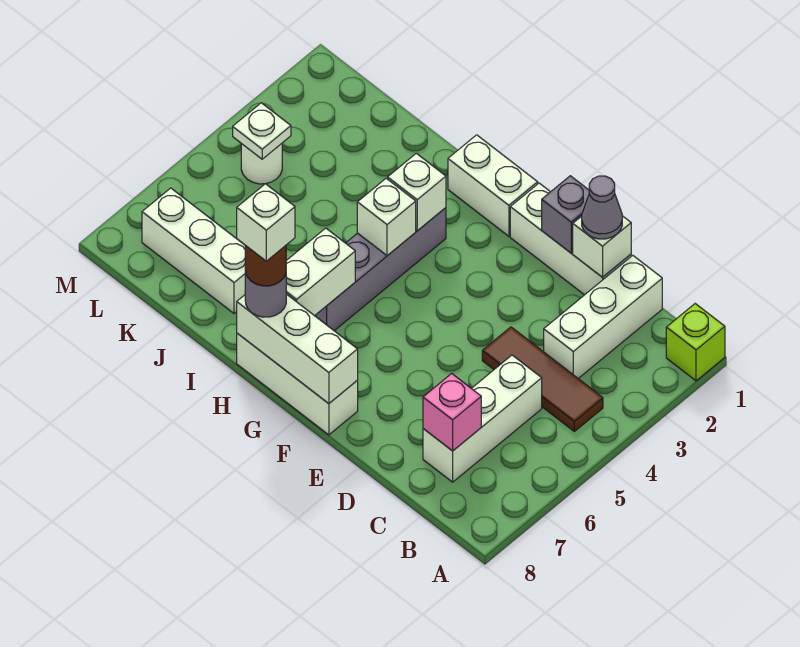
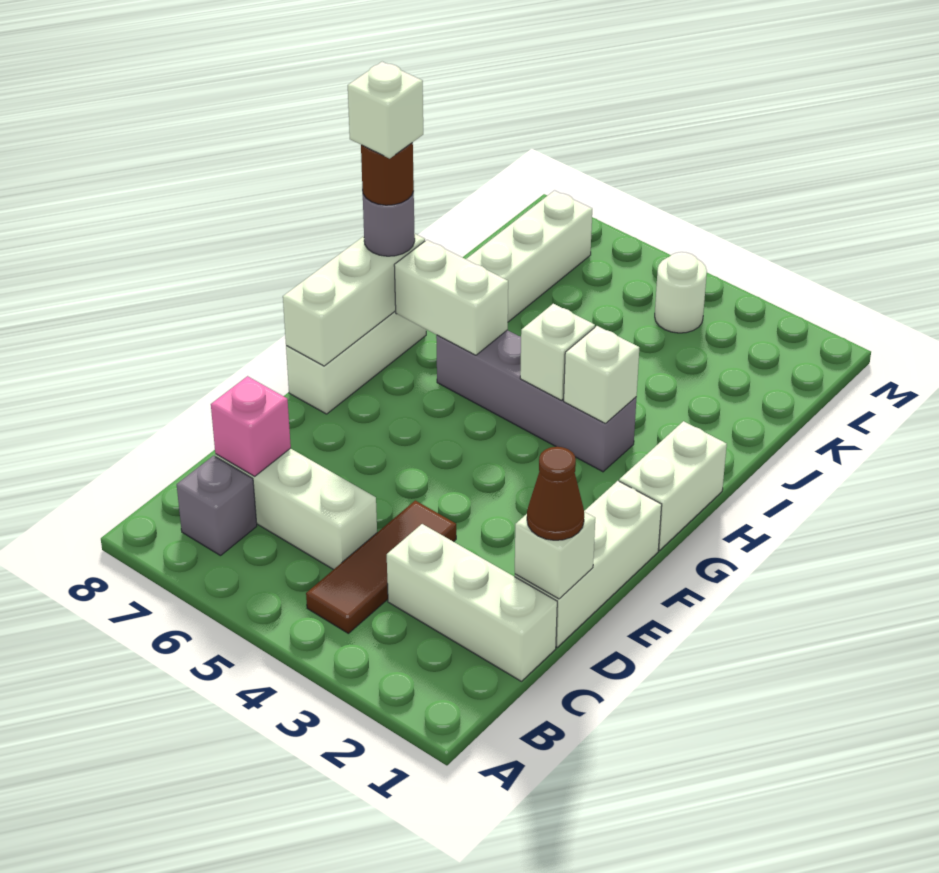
lime 1x1 brick [666,304,725,381] -> none
grey 1x1 cone [582,176,622,239] -> brown 1x1 cone [527,447,584,540]
grey 1x1 brick [542,176,589,253] -> grey 1x1 brick moved to [177,456,257,556]
white 1x1 plate [233,103,291,159] -> none

